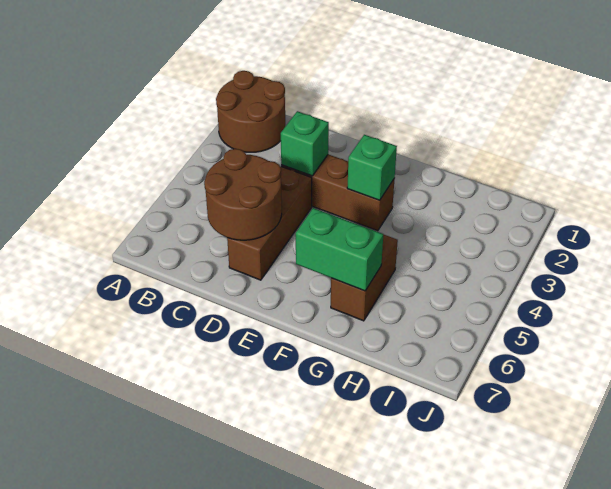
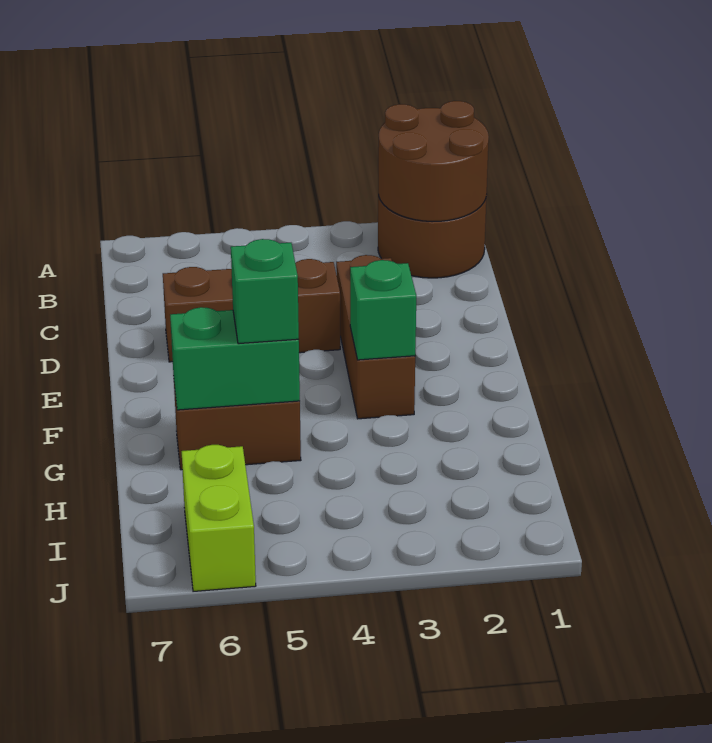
brown 2x2 round brick [204,149,282,240] -> brown 2x2 round brick moved to [378,101,489,222]
green 1x1 brick [281,111,329,176] -> green 1x1 brick moved to [231,239,299,344]
green 1x2 brick [296,208,383,291] -> green 1x2 brick turned to [170,307,300,410]
none -> lime 1x2 brick [181,445,256,591]

